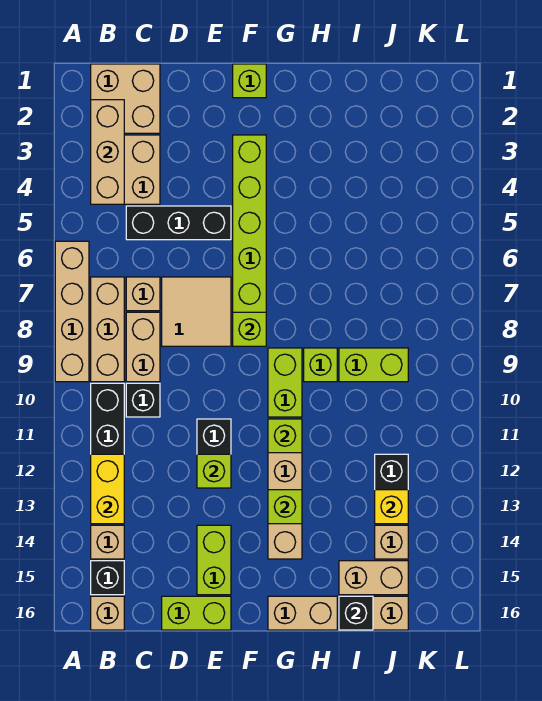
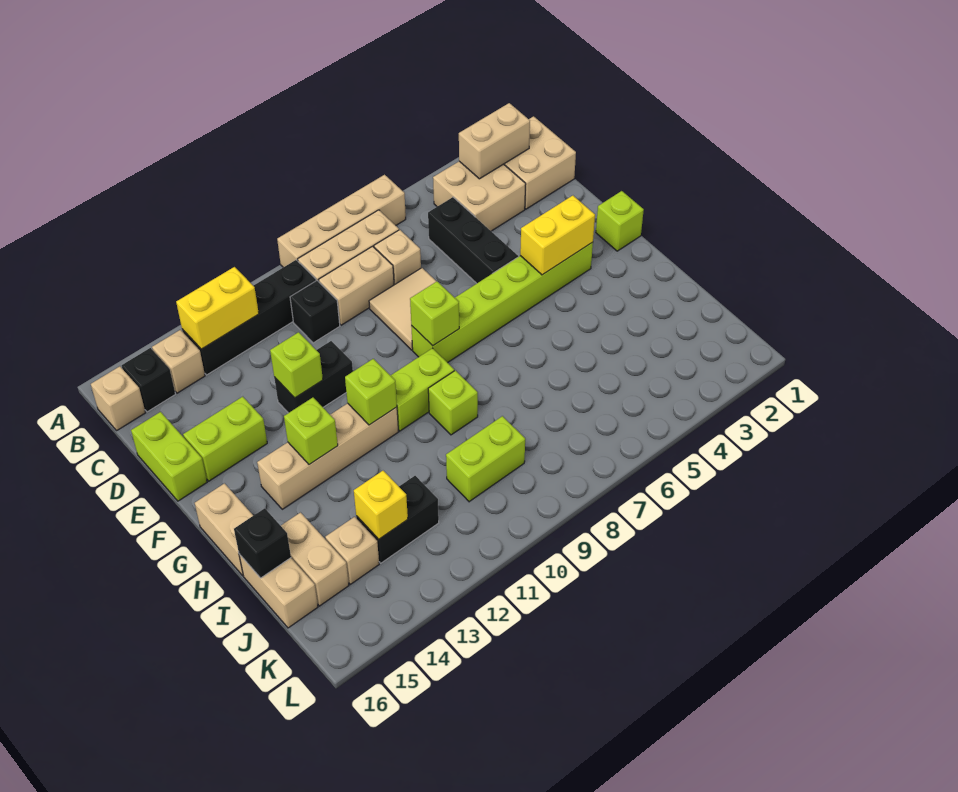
tan 1x3 brick [91,100,124,204] -> tan 1x2 brick [459,103,530,179]
none -> yellow 1x2 brick [520,196,595,275]
lime 1x2 brick [339,348,408,382] -> lime 1x2 brick turned to [446,416,525,502]

